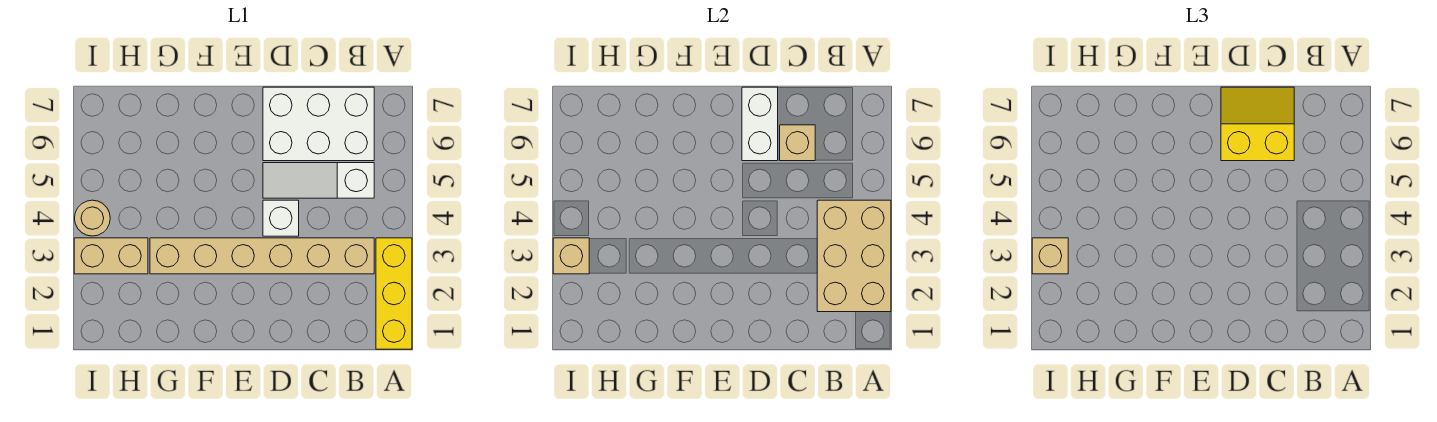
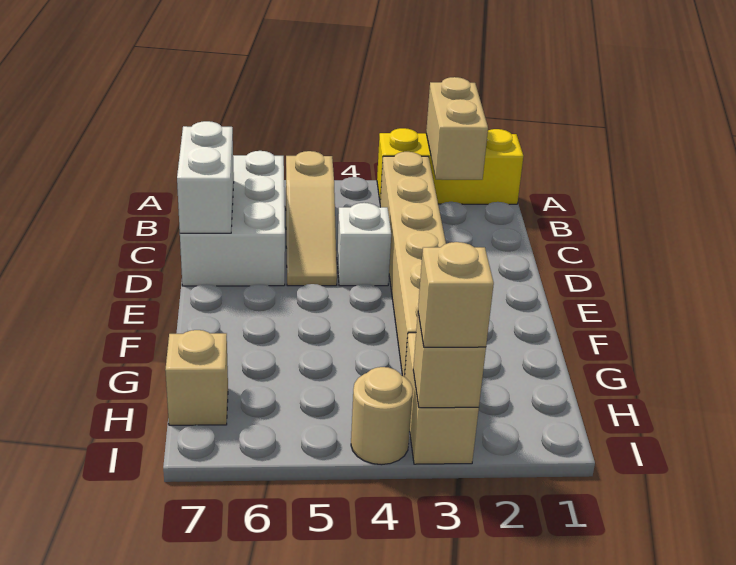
tan 2x3 brick [817,200,891,312] -> tan 1x2 brick [426,77,488,180]
white 1x3 slope [263,163,374,198] -> tan 1x3 slope [286,151,337,286]
tan 1x1 brick [780,125,815,161] -> tan 1x1 brick moved to [165,330,228,425]
yellow 2x2 slope [1221,87,1294,161] -> none
white 1x2 brick [742,87,778,161] -> white 1x2 brick turned to [177,121,234,233]

